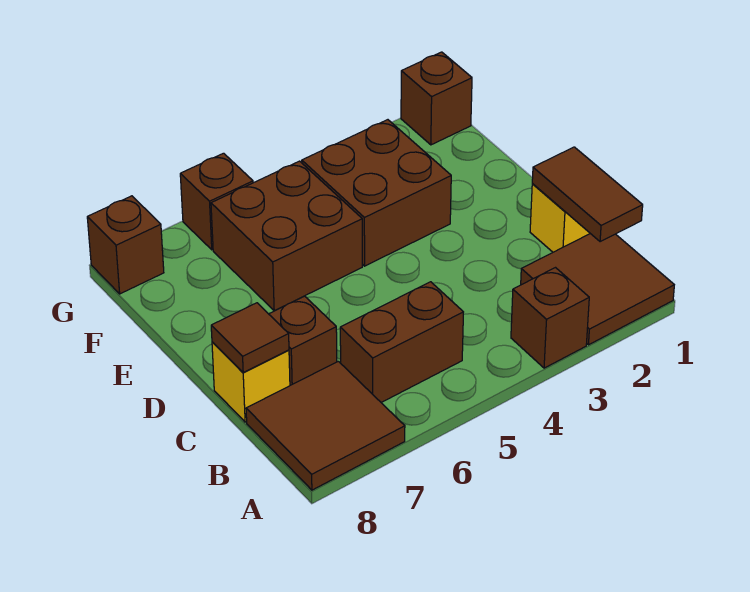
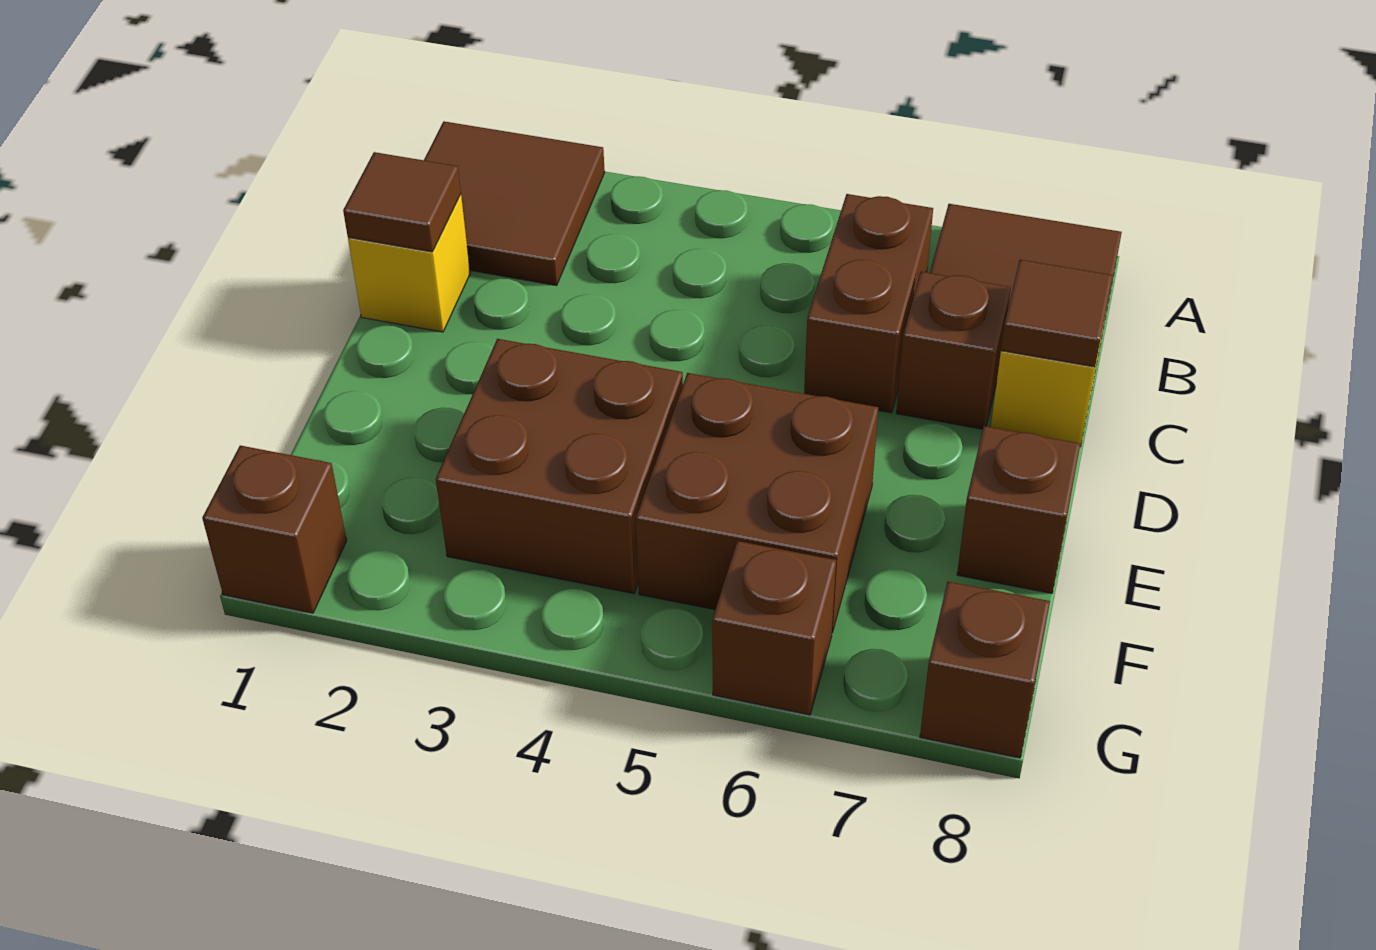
brown 1x1 brick [511,268,589,368] -> brown 1x1 brick moved to [957,426,1080,593]
brown 1x2 tile [532,147,643,242] -> brown 1x1 tile [343,152,461,252]
brown 1x2 brick [340,282,463,402] -> brown 1x2 brick turned to [804,194,933,413]

